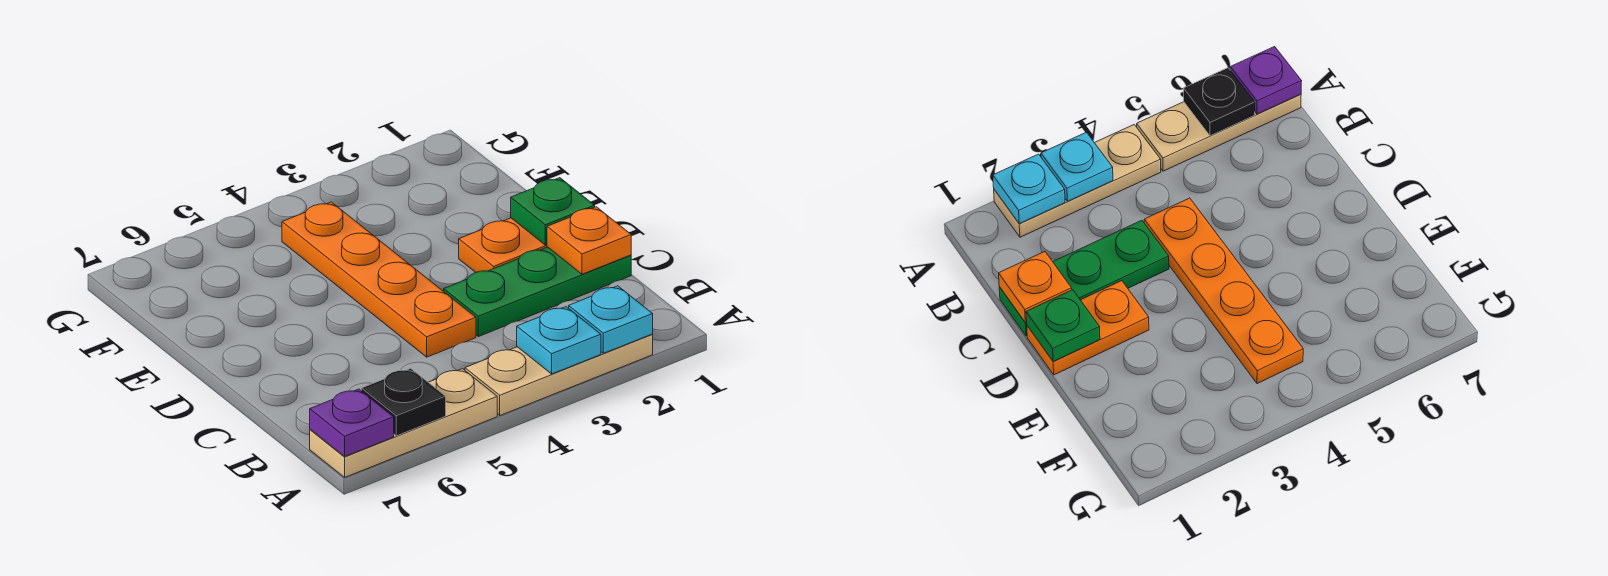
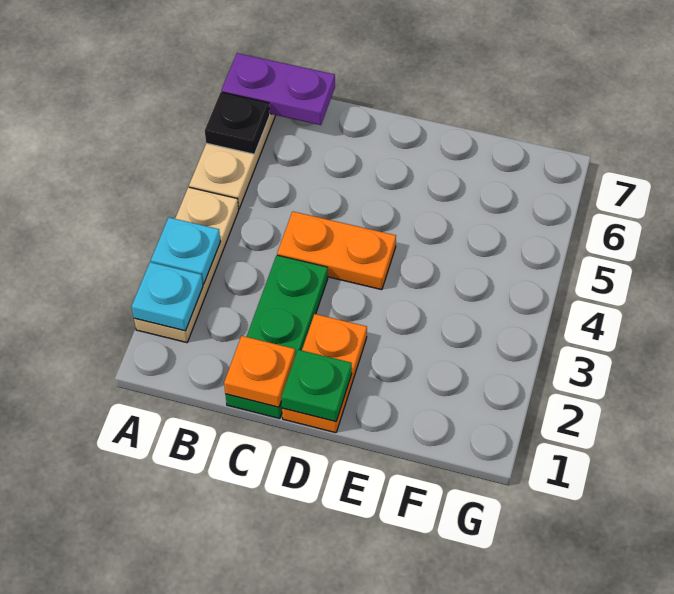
purple 1x1 plate [310,389,394,456] -> purple 1x2 plate [221,53,335,125]
orange 1x4 plate [282,202,476,357] -> orange 1x2 plate [277,212,396,290]

